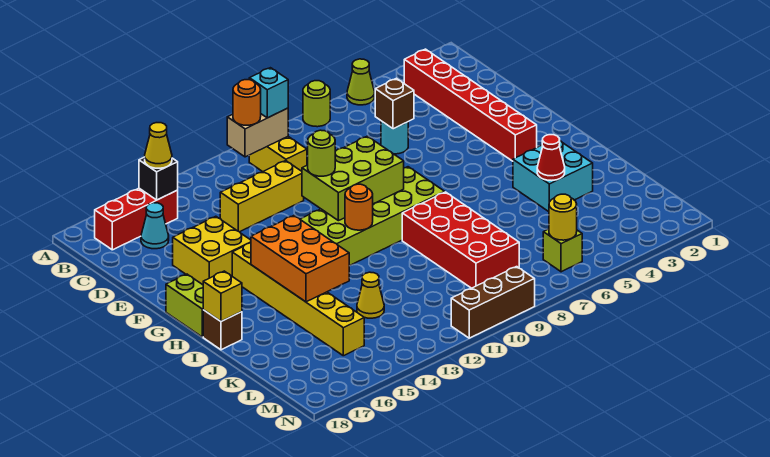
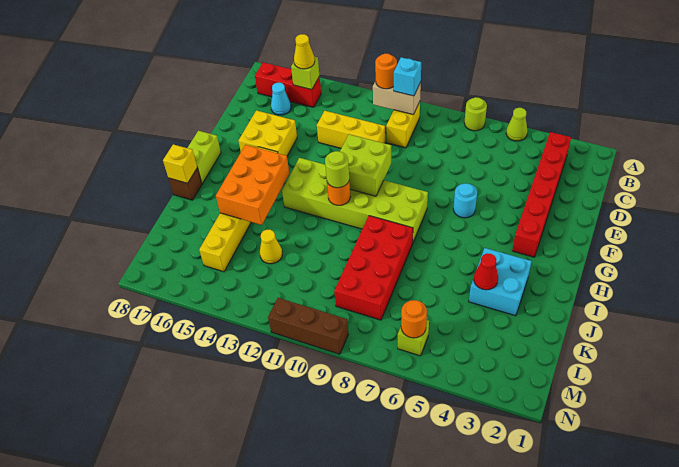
black 1x1 brick [139,157,178,200] -> lime 1x1 brick [291,57,320,90]
cyan 1x1 round brick [381,121,408,154] -> cyan 1x1 round brick moved to [453,183,477,218]
brown 1x1 brick [375,78,414,129] -> none
lime 2x3 brick [302,136,404,221] -> lime 2x2 brick [340,134,391,196]
lime 1x1 round brick [308,130,335,176] -> lime 1x1 round brick moved to [325,151,349,188]
yellow 1x1 round brick [549,194,577,240] -> orange 1x1 round brick [401,300,427,338]

